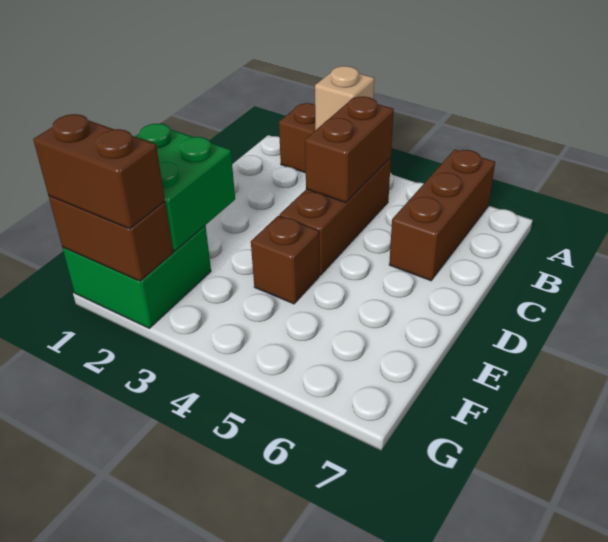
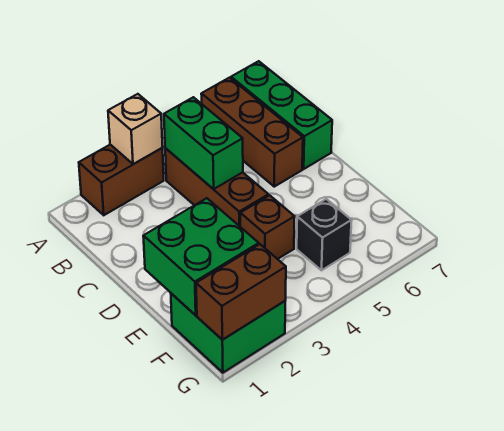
none -> green 1x3 brick [231,61,332,169]
brown 1x2 brick [305,97,394,203] -> green 1x2 brick [164,97,243,189]
none -> black 1x1 brick [297,199,352,270]
brown 1x2 brick [33,114,165,229] -> none

